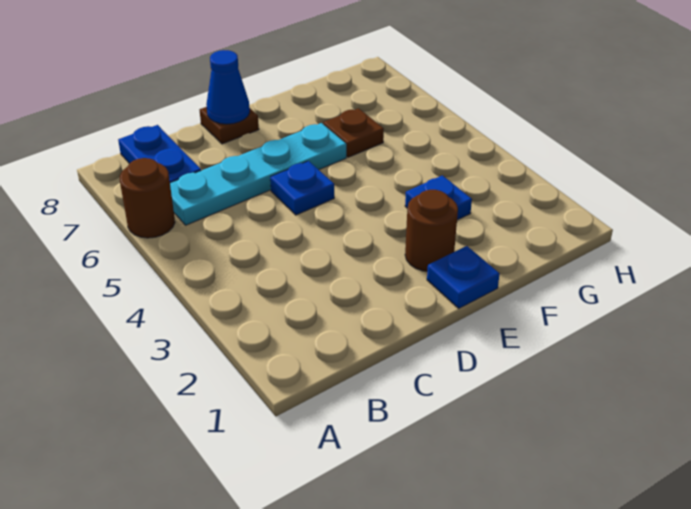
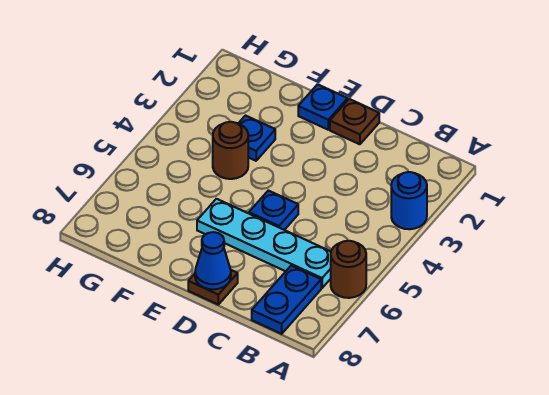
none -> blue 1x1 round brick [391,172,427,229]
brown 1x1 round brick [405,190,458,271] -> brown 1x1 round brick moved to [213,122,248,179]
brown 1x1 plate [323,108,384,157] -> brown 1x1 plate moved to [330,99,379,144]

